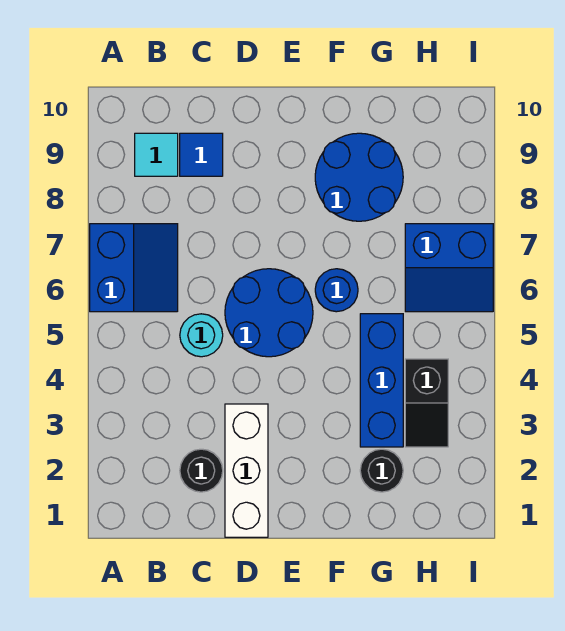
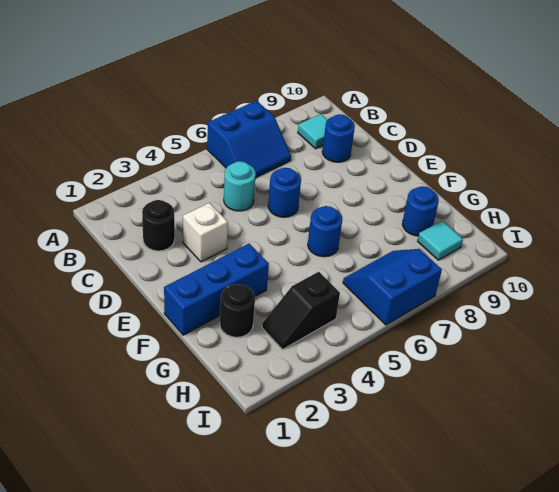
blue 1x1 tile [180,133,223,176] -> blue 1x1 round brick [322,114,355,162]
white 1x3 brick [225,404,268,537] -> white 1x1 brick [183,203,228,262]
blue 2x2 round brick [225,269,313,357] -> blue 1x1 round brick [268,168,301,217]
blue 2x2 round brick [315,133,403,221] -> blue 1x1 round brick [402,186,439,236]
blue 1x3 brick [360,314,403,447] -> blue 1x3 brick moved to [164,244,269,335]
blue 2x2 slope [405,224,493,312] -> blue 2x2 slope turned to [343,249,442,325]
none -> cyan 1x1 tile [418,221,463,260]

